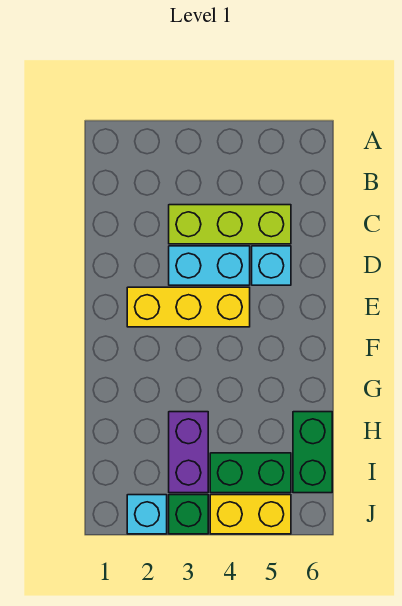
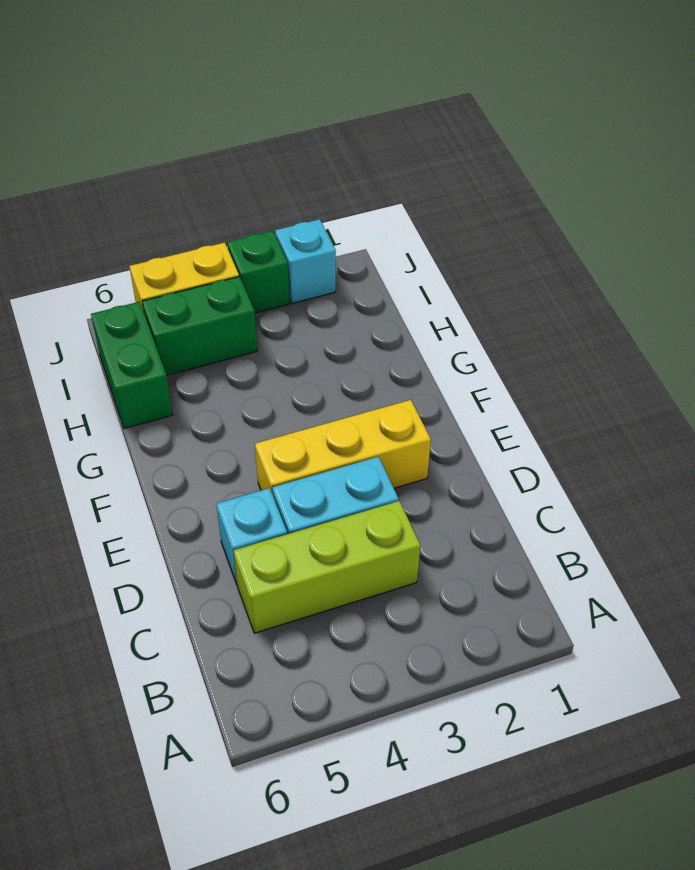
purple 1x2 brick [169,412,208,493] -> none

